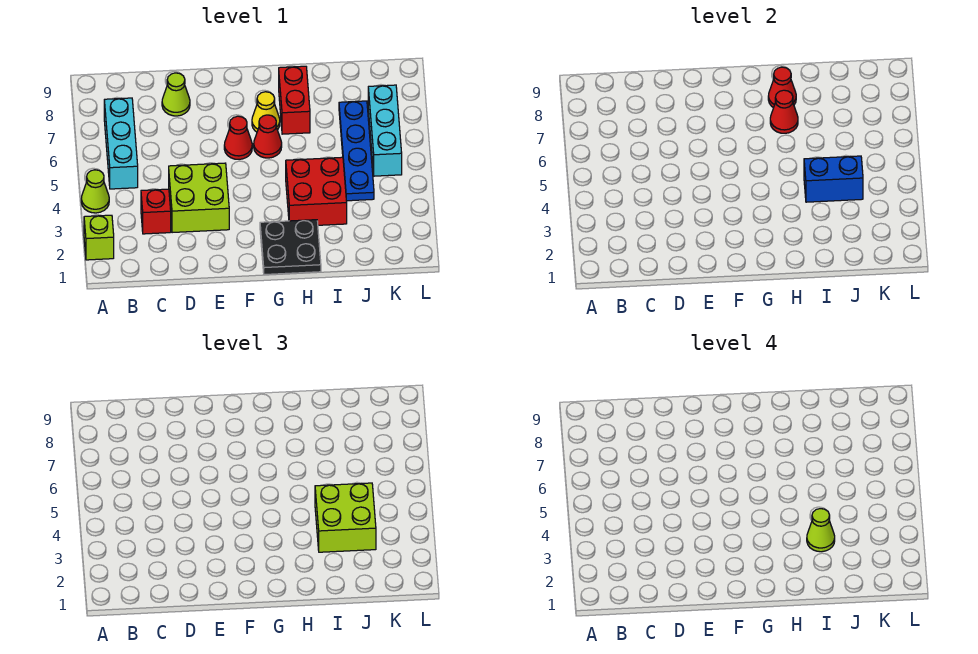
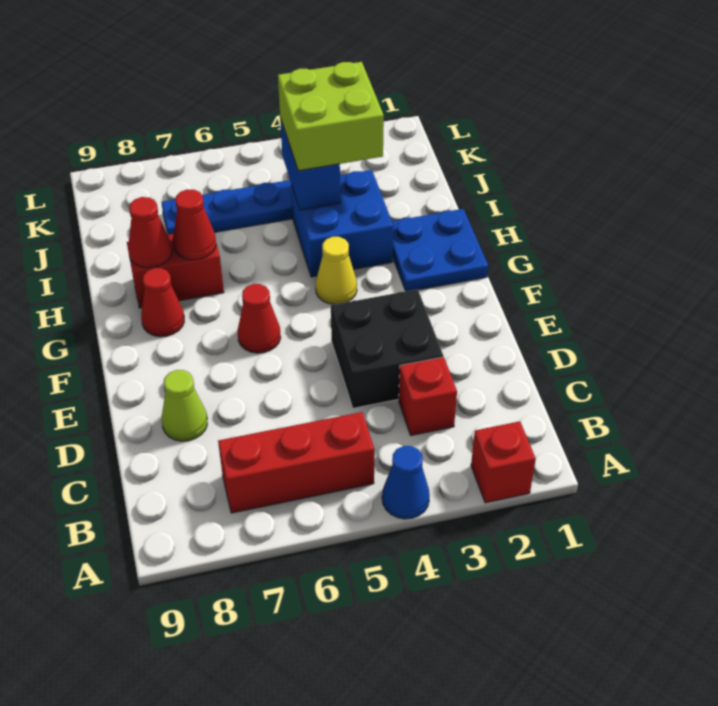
lime 1x1 brick [84,215,114,260] -> red 1x1 brick [471,421,536,503]
lime 1x1 cone [81,170,109,213] -> blue 1x1 cone [382,446,430,519]
cyan 1x3 brick [104,98,138,189] -> red 1x3 brick [218,412,375,513]
lime 2x2 brick [169,163,229,233] -> black 2x2 brick [331,289,443,408]
black 2x2 plate [260,220,321,275] -> blue 2x2 plate [392,209,488,291]
red 1x1 cone [254,115,282,158] -> red 1x1 cone moved to [141,268,184,337]
yellow 1x1 cone [252,92,280,132] -> yellow 1x1 cone moved to [315,237,357,305]
red 2x2 brick [286,157,347,225] -> blue 2x2 brick [291,170,393,277]
lime 1x1 cone [807,509,835,552] -> none
cyan 1x3 brick [368,85,402,176] -> none

